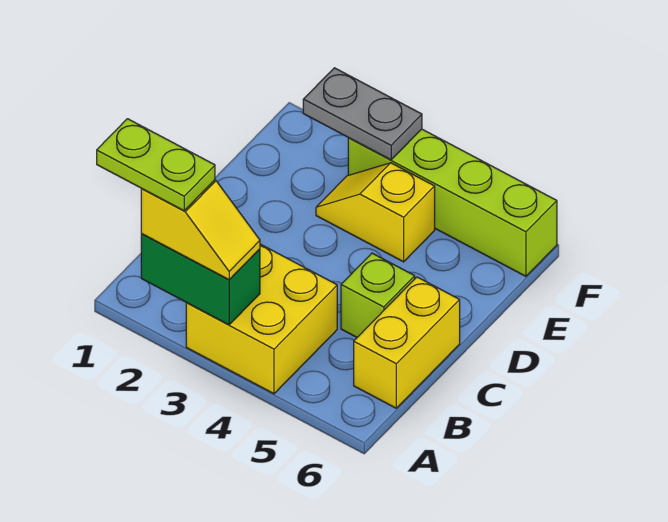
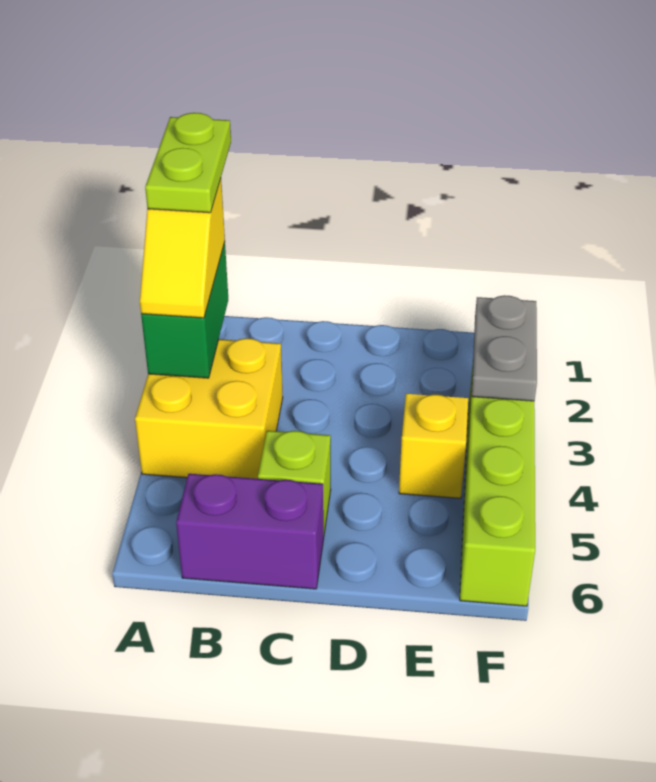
yellow 1x2 brick [354,277,460,408] -> purple 1x2 brick [176,474,324,589]

